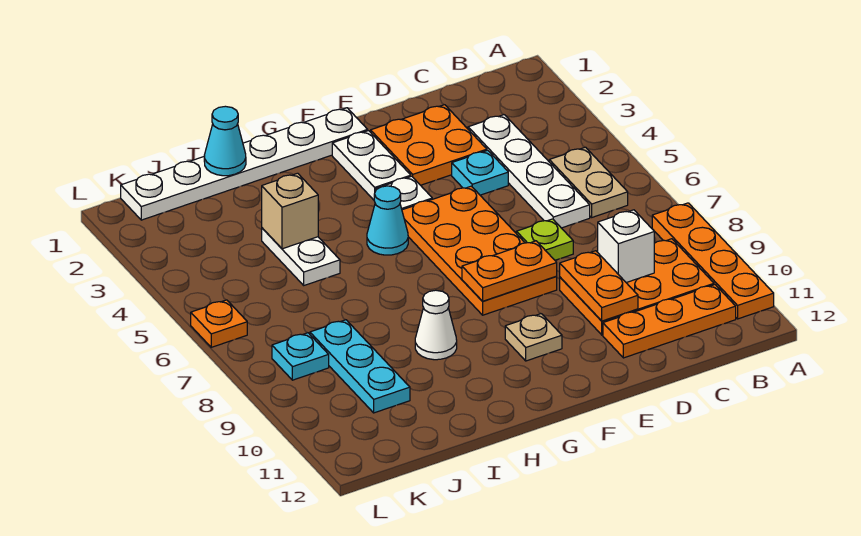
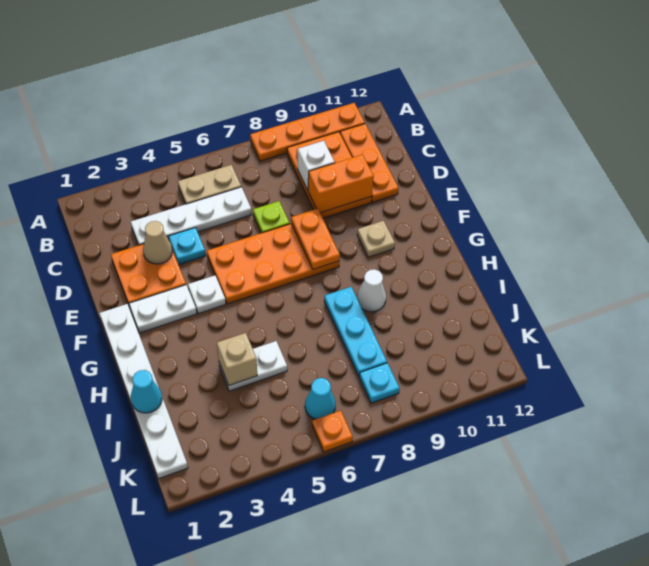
none -> tan 1x1 cone [143,221,172,264]
orange 1x2 plate [560,251,638,321] -> orange 1x2 brick [308,155,374,213]
cyan 1x1 cone [367,186,408,255] -> cyan 1x1 cone moved to [305,378,336,419]
cyan 1x3 plate [310,320,410,413] -> cyan 1x3 plate turned to [324,287,387,376]

